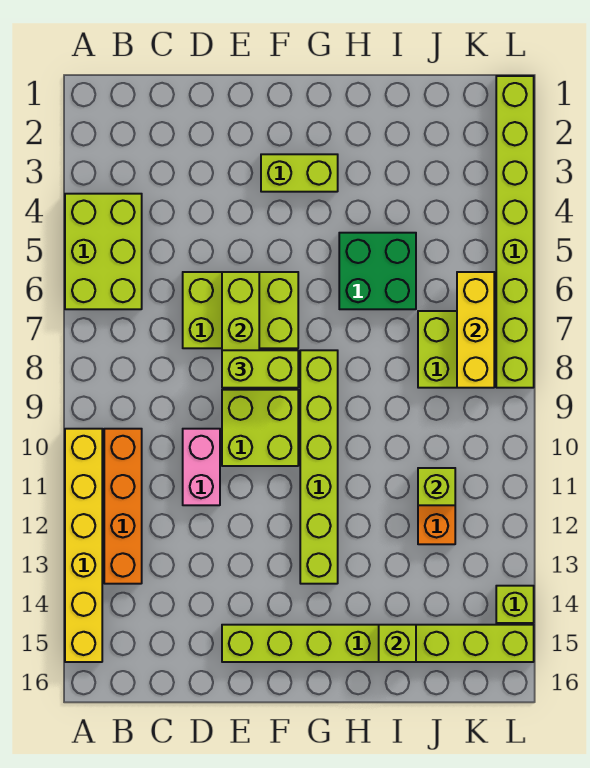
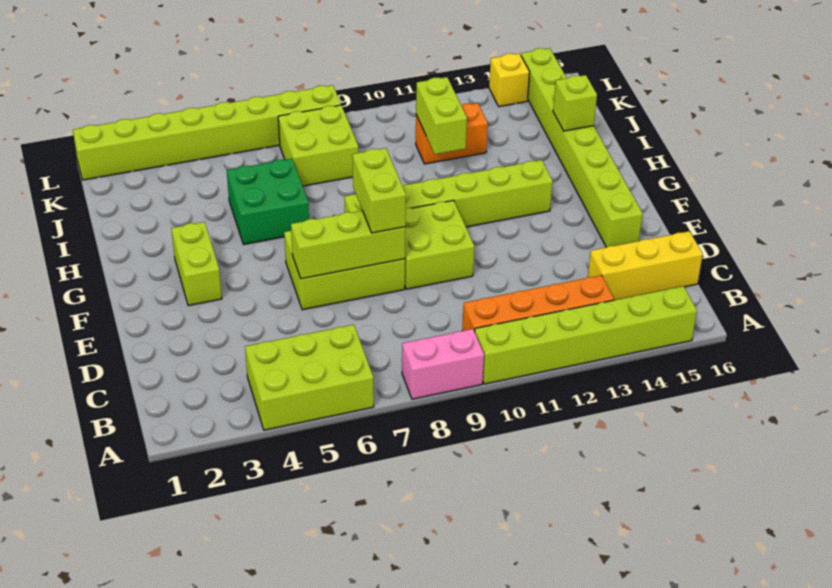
yellow 1x6 brick [65,429,102,662] -> lime 1x6 brick [475,286,697,384]
lime 2x3 brick [183,272,298,348] -> lime 2x3 brick turned to [284,231,405,310]
pink 1x2 brick [183,429,220,505] -> pink 1x2 brick moved to [402,329,484,399]
lime 1x1 brick [418,468,455,505] -> lime 1x2 brick [416,77,467,154]
yellow 1x3 brick [457,272,494,388] -> yellow 1x3 brick moved to [588,231,703,300]
lime 1x1 brick [496,586,534,623] -> yellow 1x1 brick [489,53,530,107]

